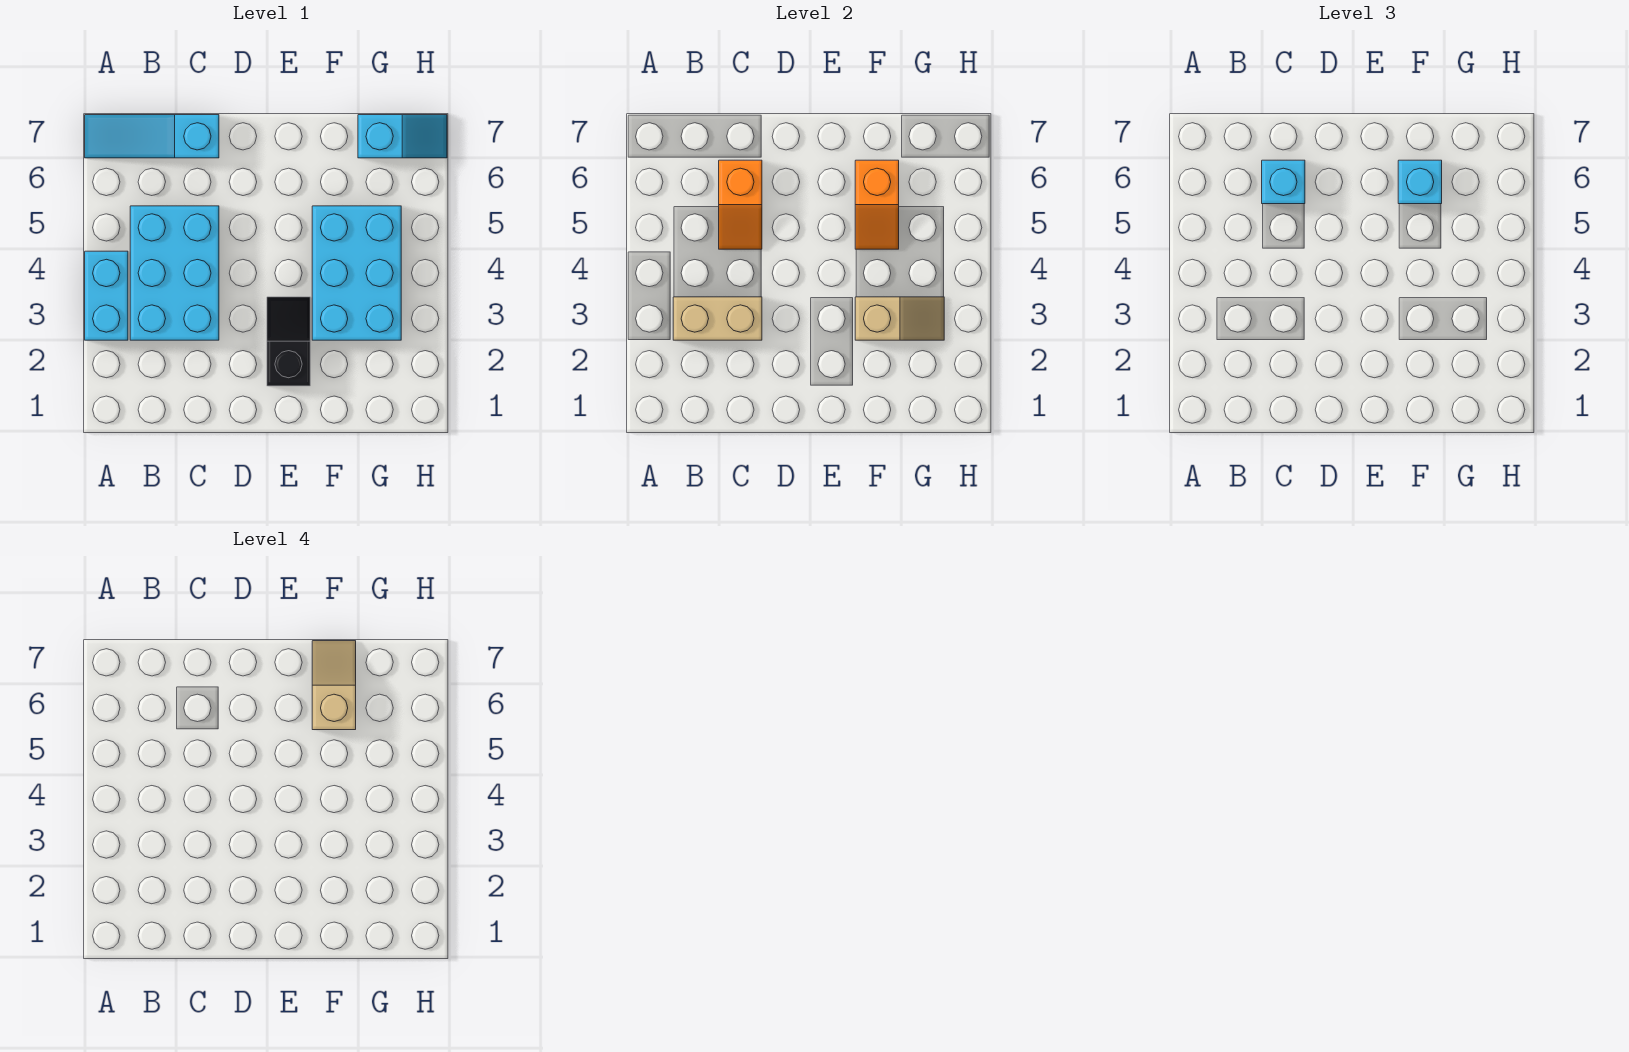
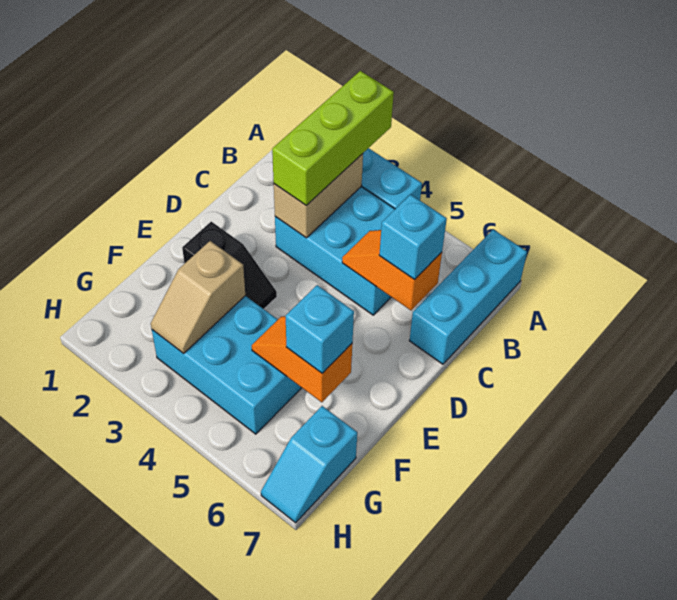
none -> lime 1x3 brick [272,71,394,205]
cyan 1x3 slope [85,115,219,158] -> cyan 1x3 brick [409,230,527,364]
tan 1x2 slope [312,641,356,730] -> none

